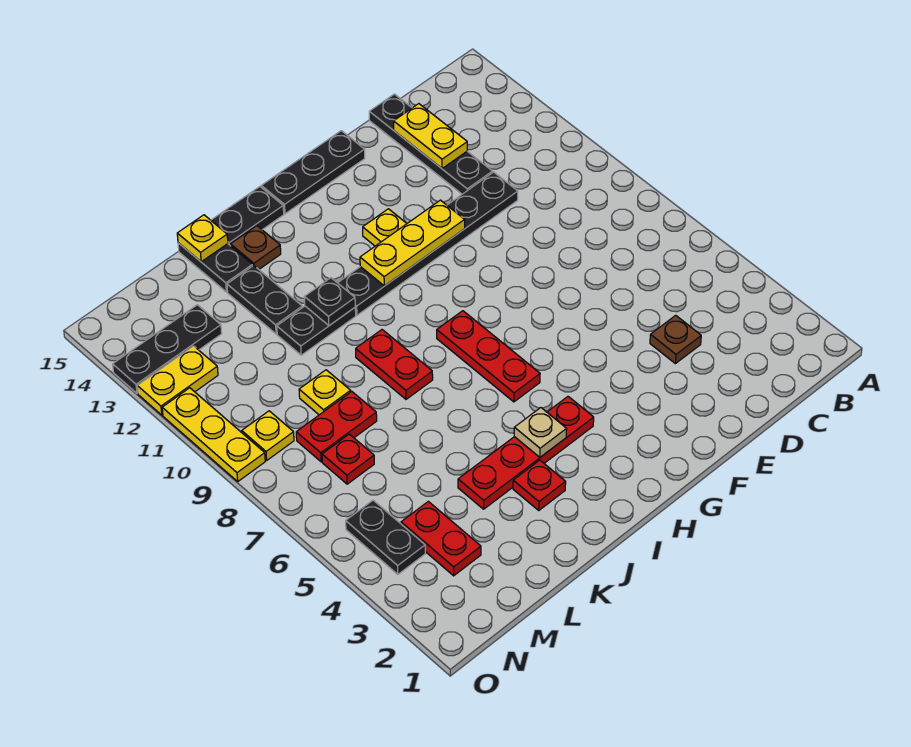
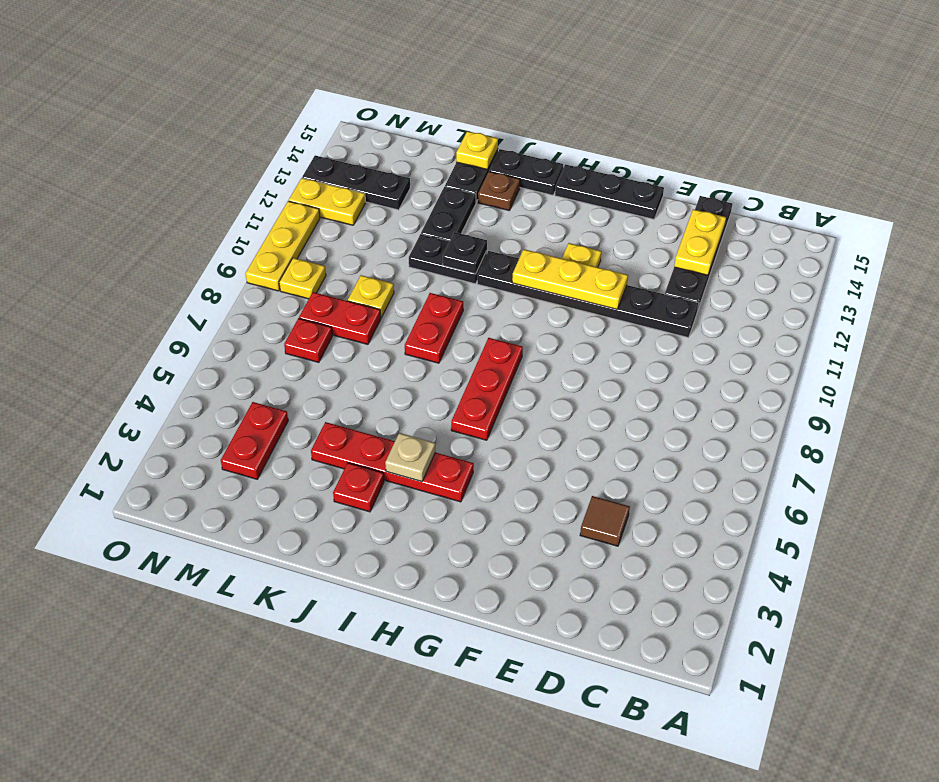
brown 1x1 plate [650,315,701,364] -> brown 1x1 tile [580,496,630,546]
black 1x2 plate [346,500,425,574] -> none

